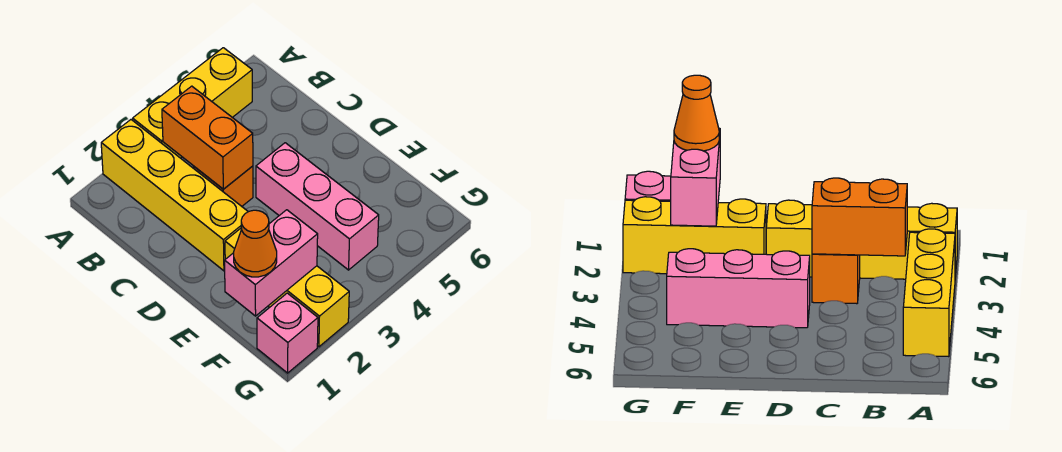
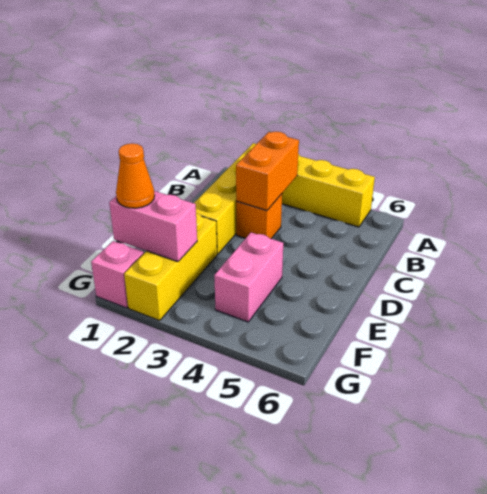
pink 1x3 brick [256,143,379,270] -> pink 1x2 brick [214,232,283,322]

